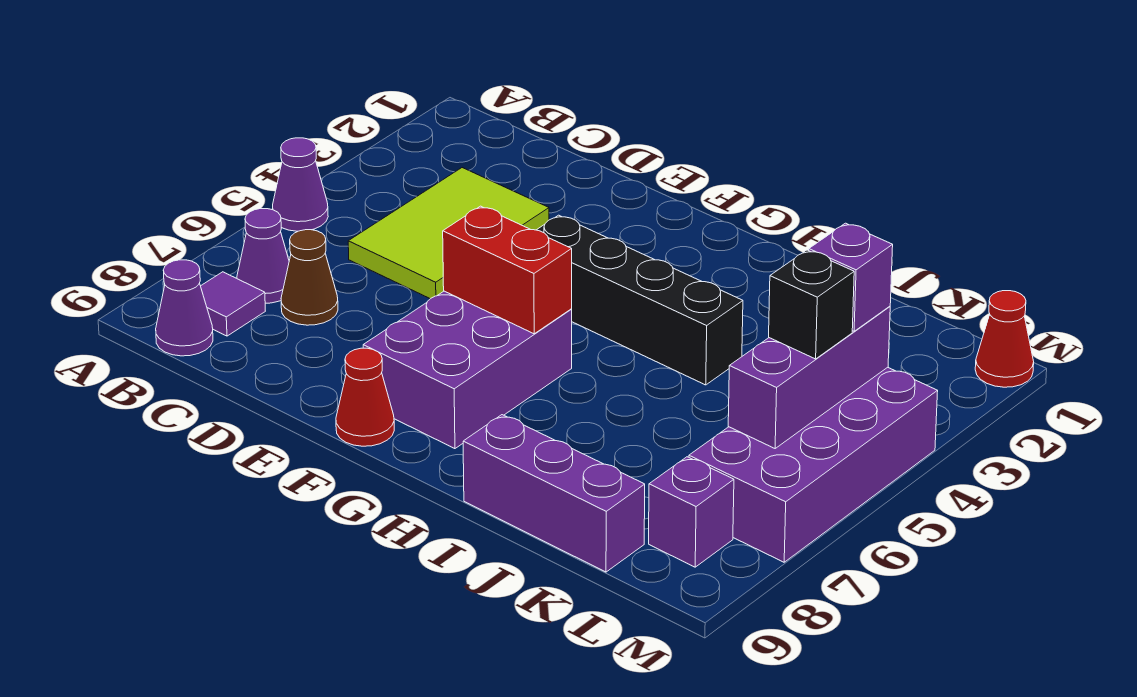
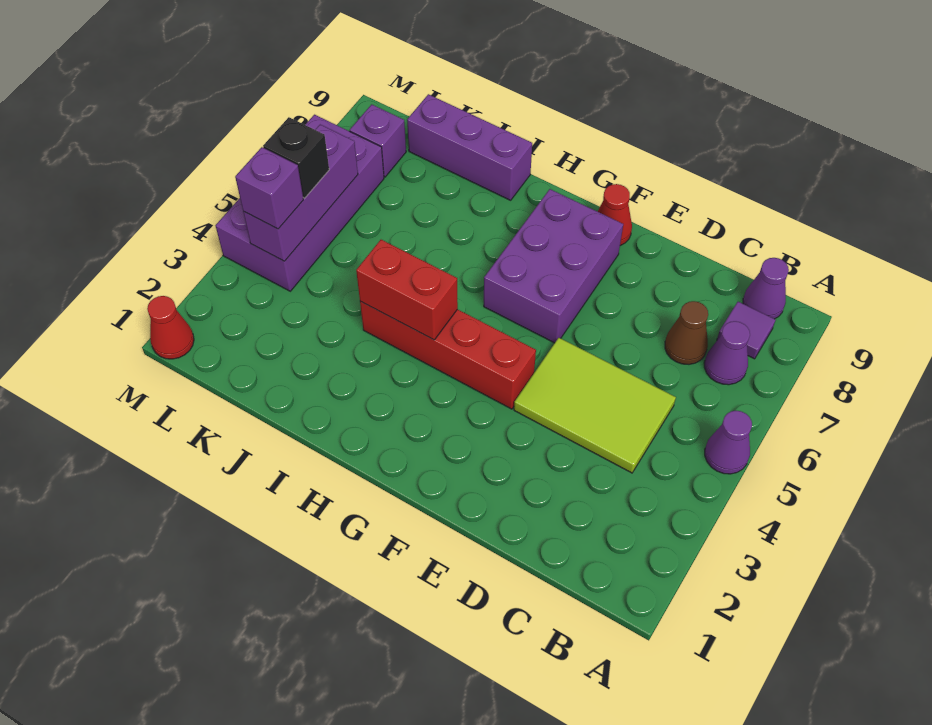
lime 2x3 tile [348,168,549,299] -> lime 2x3 tile turned to [514,338,676,473]
black 1x4 brick [537,215,743,385] -> red 1x4 brick [360,301,536,409]
red 1x2 brick [443,206,572,334] -> red 1x2 brick moved to [356,240,458,340]

